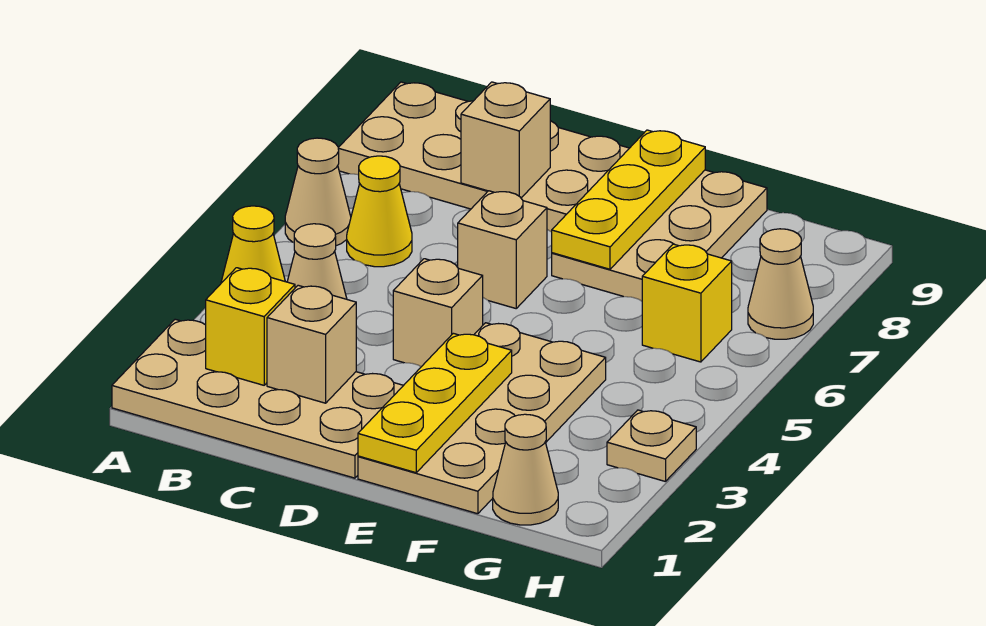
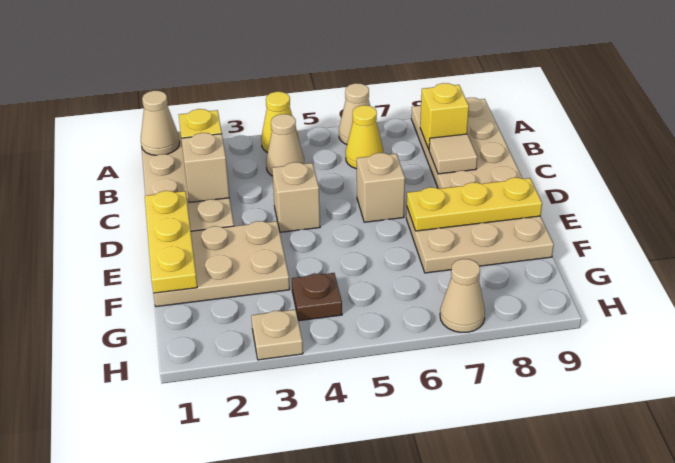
tan 1x1 brick [461,82,550,198] -> tan 1x1 tile [429,134,477,174]
tan 2x4 plate [358,323,606,514] -> tan 2x3 plate [153,221,290,307]
yellow 1x3 plate [358,333,512,473] -> yellow 1x3 plate turned to [145,191,197,293]
tan 1x1 cone [493,414,558,525] -> tan 1x1 cone moved to [141,91,180,155]
none -> brown 1x1 plate [292,273,342,321]
yellow 1x1 brick [642,244,732,362] -> yellow 1x1 brick moved to [420,83,469,149]

